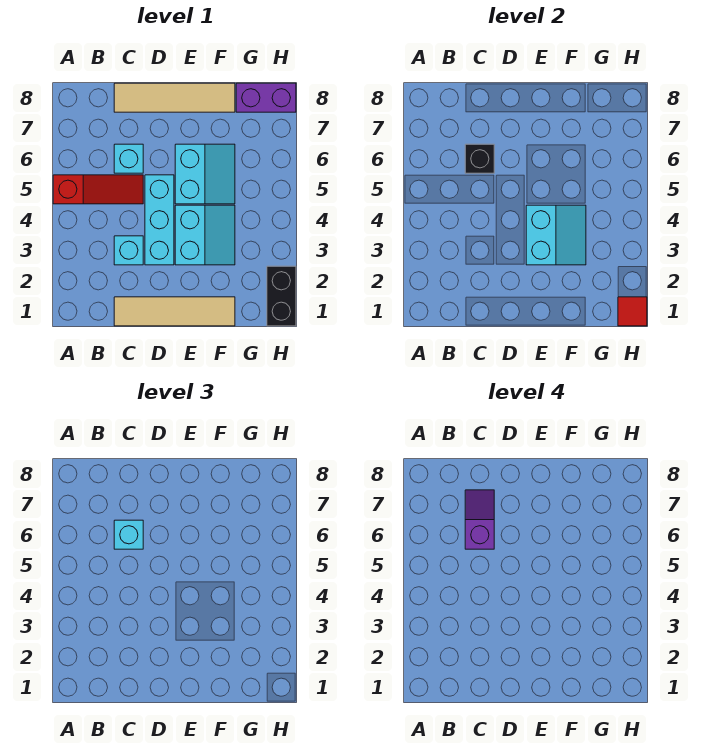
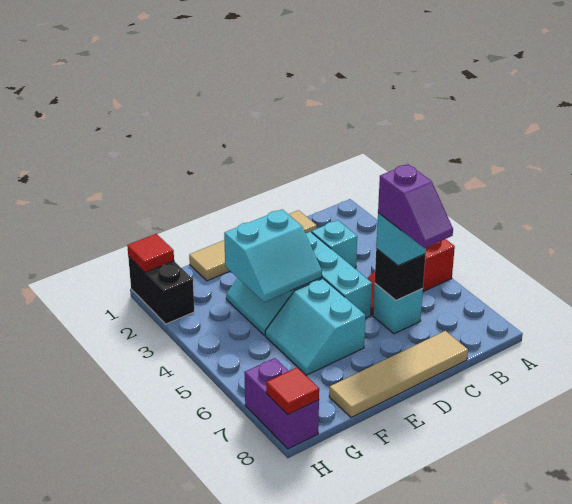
cyan 2x2 slope [526,205,586,265] -> cyan 2x2 slope turned to [224,209,322,302]
purple 1x2 brick [236,83,296,112] -> purple 1x2 brick turned to [244,358,319,449]
none -> red 1x1 tile [266,368,319,415]

